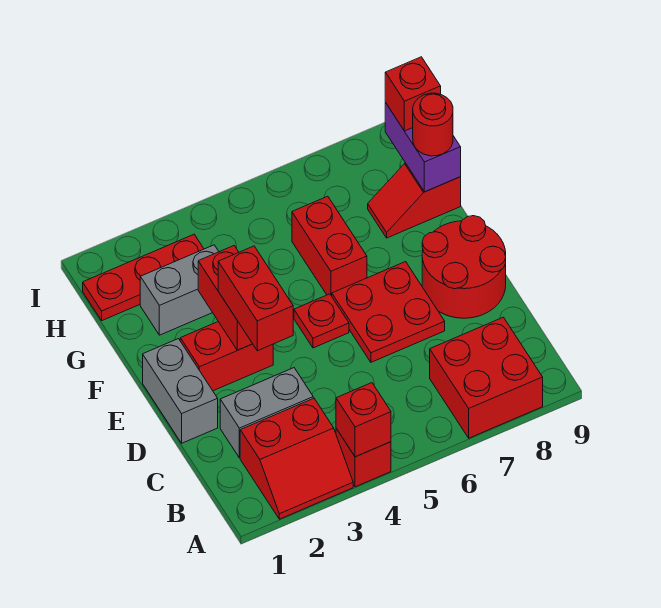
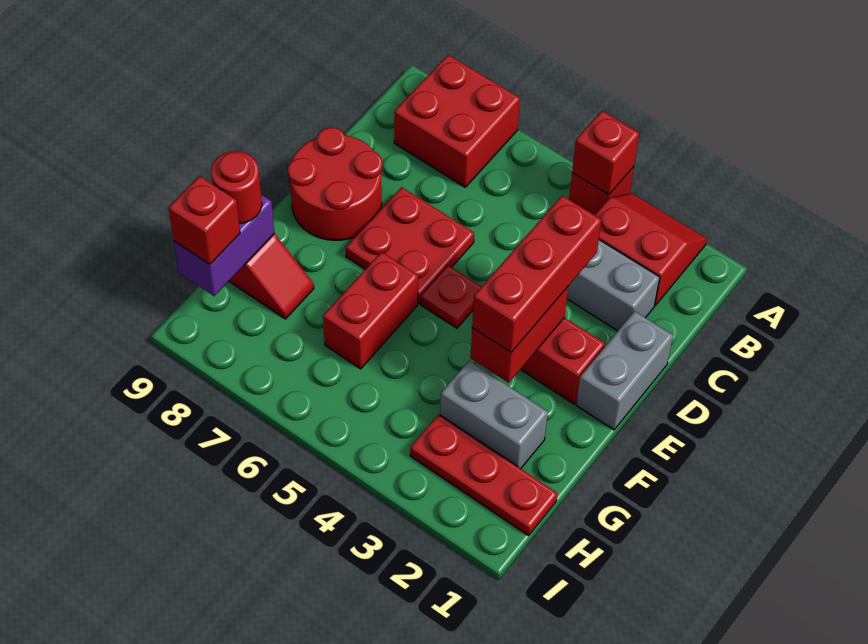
red 1x2 brick [218,246,293,351] -> red 1x3 brick [472,195,602,352]

